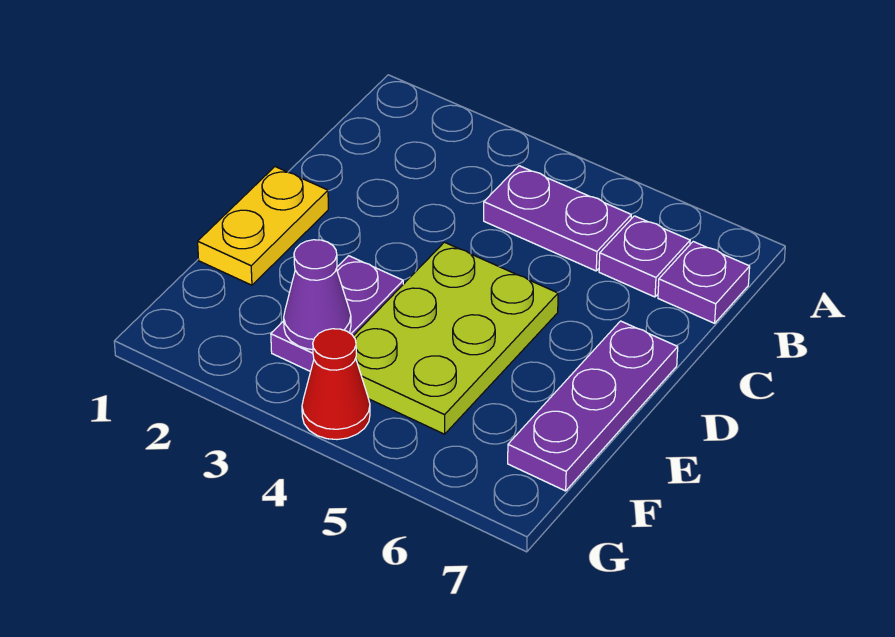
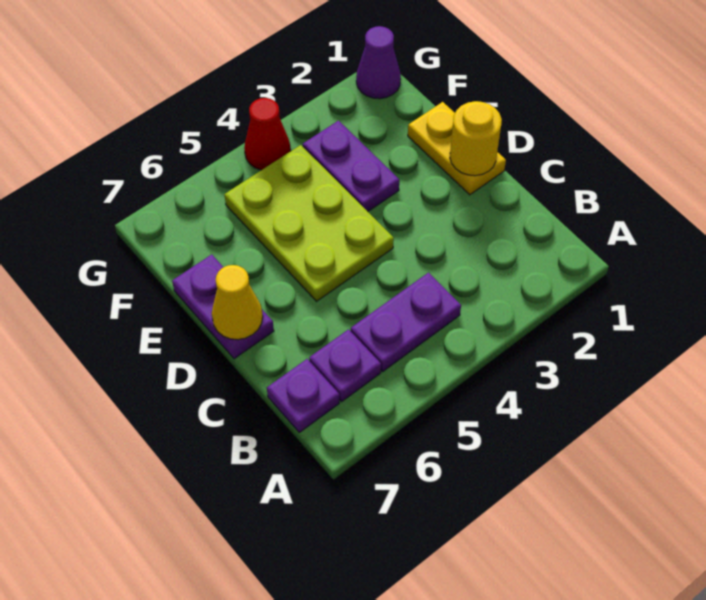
none -> yellow 1x1 round brick [450,101,502,176]
purple 1x3 plate [508,321,678,491] -> purple 1x2 plate [172,254,274,359]
none -> yellow 1x1 cone [212,265,263,340]
purple 1x1 cone [284,240,351,349] -> purple 1x1 cone moved to [356,26,401,99]

